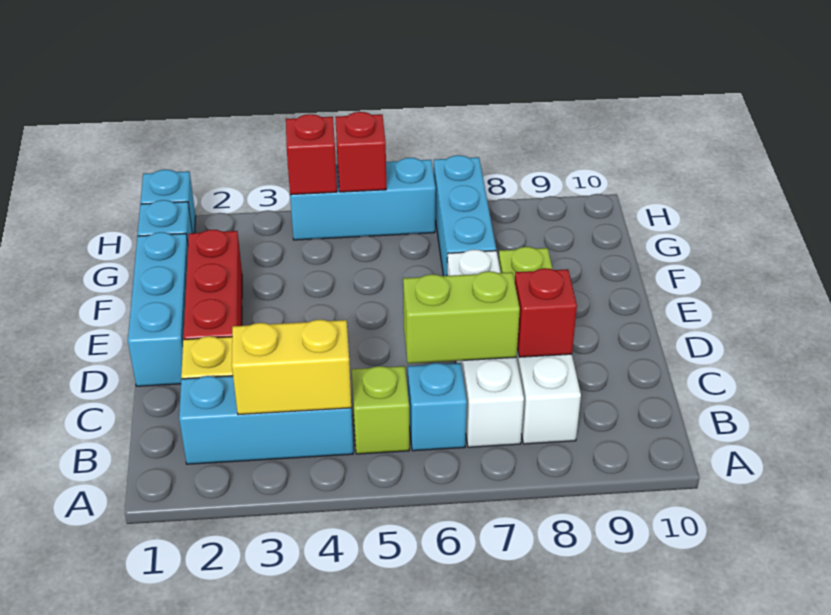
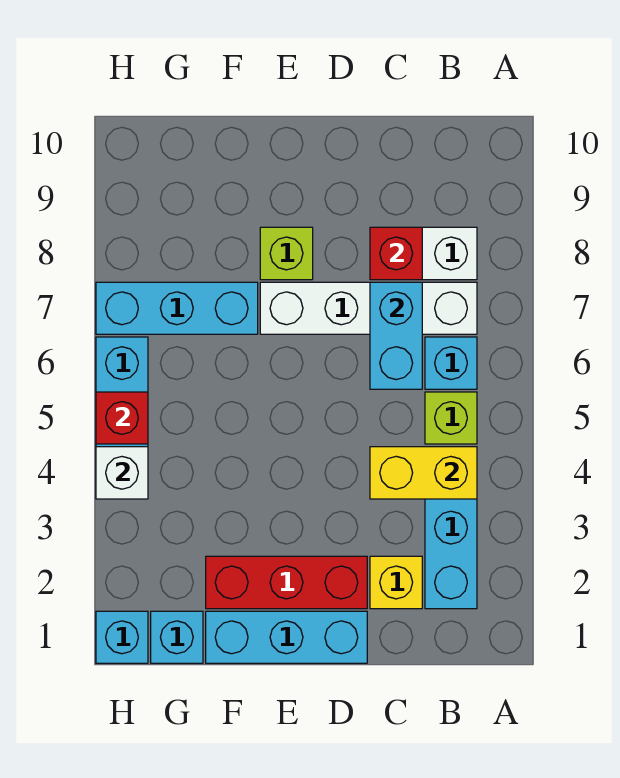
yellow 1x2 brick [232,320,351,415] -> yellow 1x2 brick turned to [370,447,477,499]
lime 1x2 brick [403,271,520,364] -> cyan 1x2 brick [370,282,422,389]
red 1x1 brick [286,114,337,195] -> white 1x1 brick [96,447,148,499]

